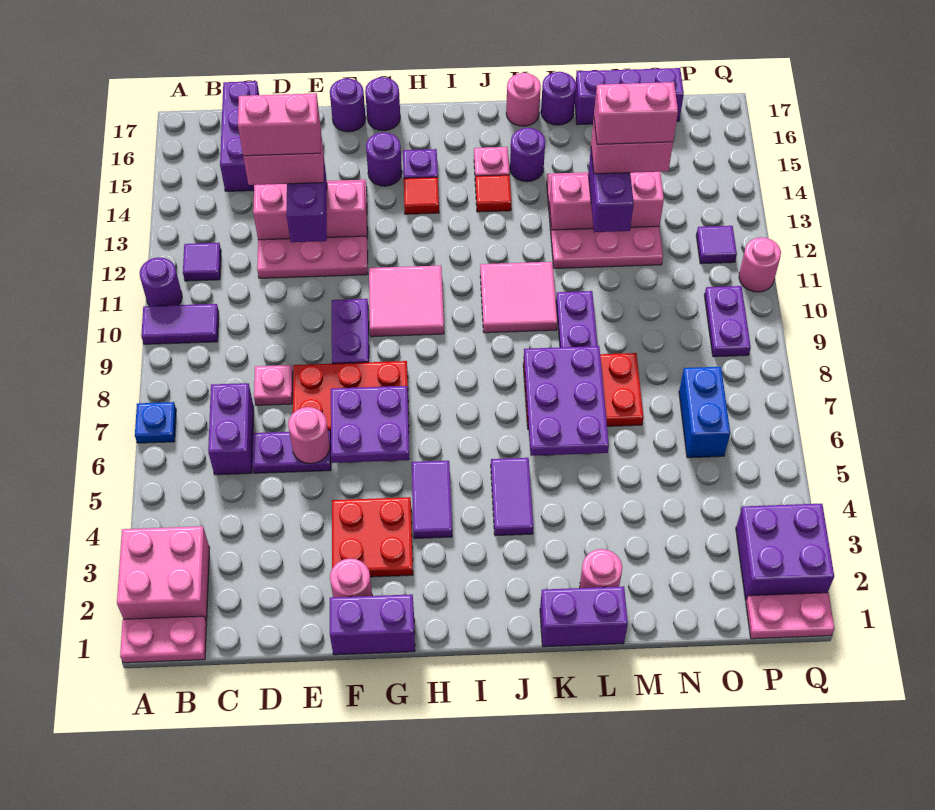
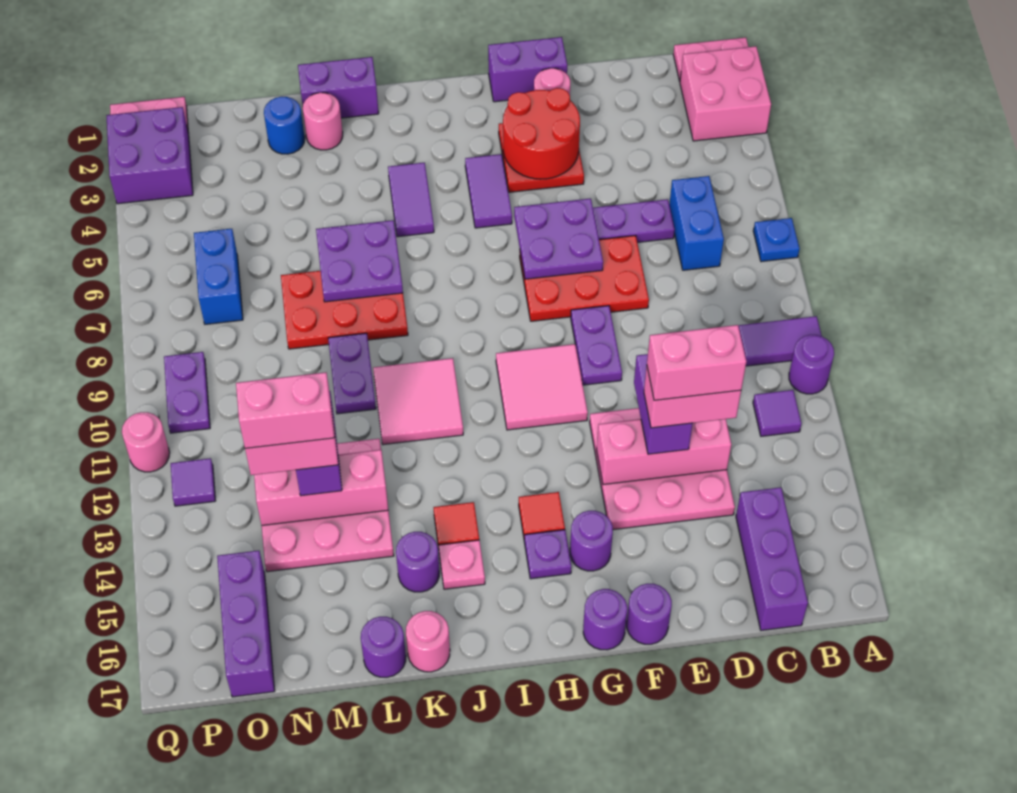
purple 1x2 brick [208,383,254,475] -> blue 1x2 brick [669,176,724,270]
pink 1x1 plate [254,365,293,405] -> none
pink 1x1 round brick [288,407,330,464] -> none
none -> red 2x2 round brick [503,88,580,179]
purple 2x3 plate [524,346,609,456] -> purple 2x2 plate [316,220,403,302]
none -> blue 1x1 round brick [264,97,305,154]
purple 1x3 brick [575,68,684,125] -> purple 1x3 brick turned to [217,551,275,697]

